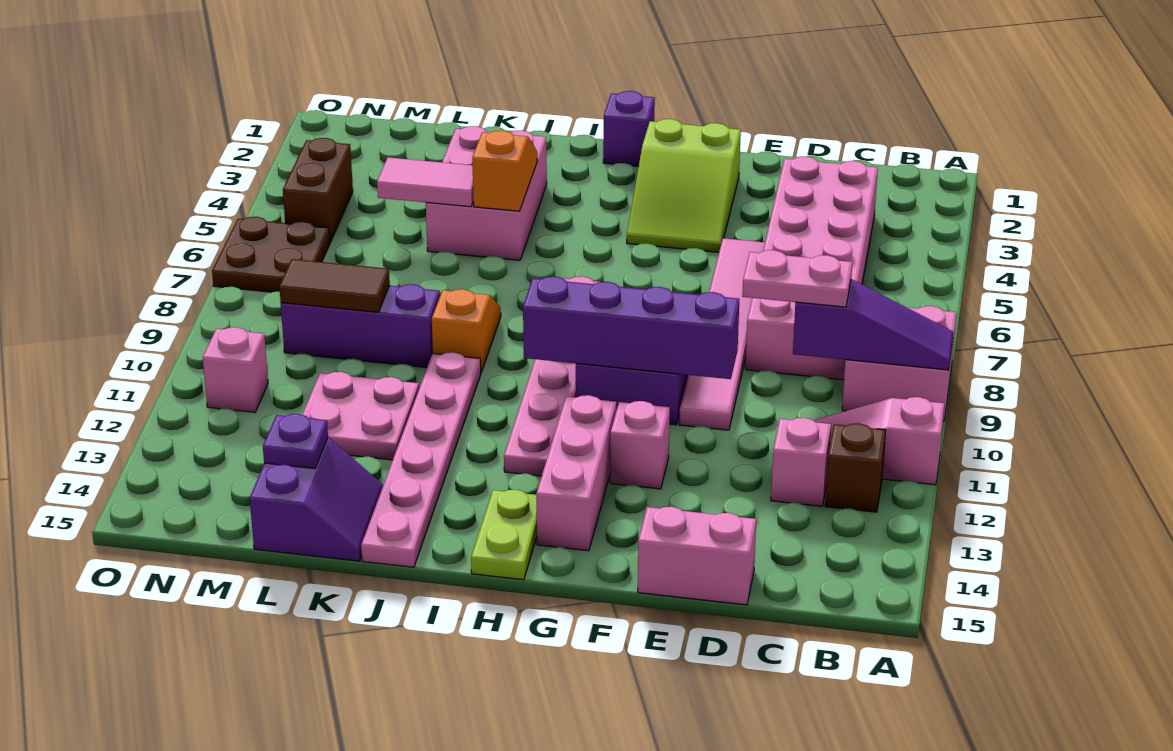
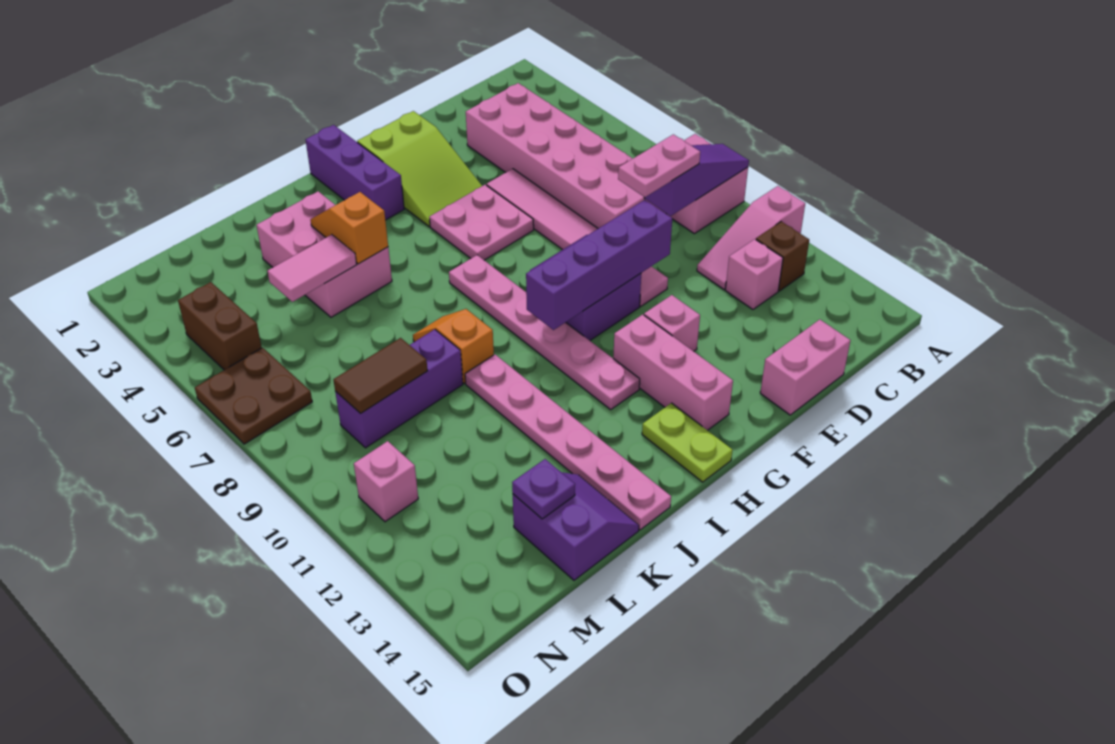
purple 1x1 brick [603,91,655,167] -> purple 1x3 brick [306,125,404,220]
pink 2x2 plate [302,372,419,460] -> pink 2x2 plate moved to [429,185,534,260]

